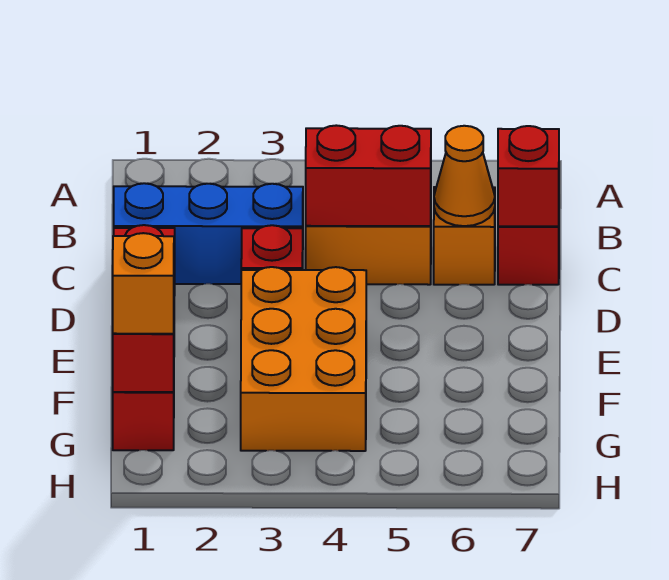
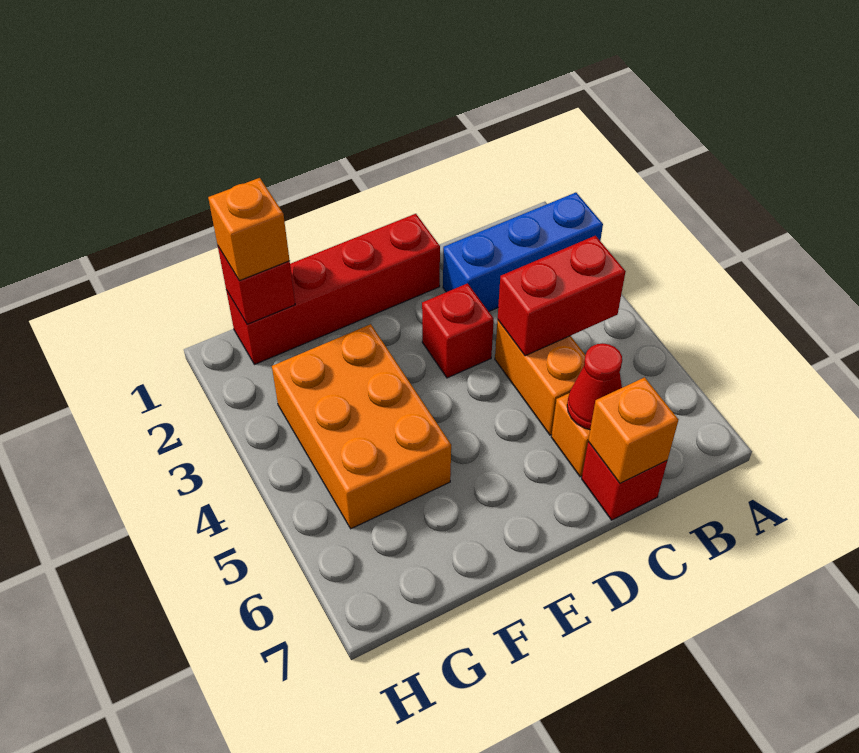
blue 1x3 brick [114,183,303,284] -> blue 1x3 brick turned to [443,193,603,311]
red 1x2 brick [306,125,431,226] -> red 1x2 brick turned to [498,236,626,356]
orange 1x1 cone [434,126,495,226] -> red 1x1 cone [567,343,622,429]
red 1x1 brick [498,126,559,226] -> orange 1x1 brick [588,377,678,483]
orange 2x3 brick [241,267,366,451] -> orange 2x3 brick turned to [272,324,451,529]

